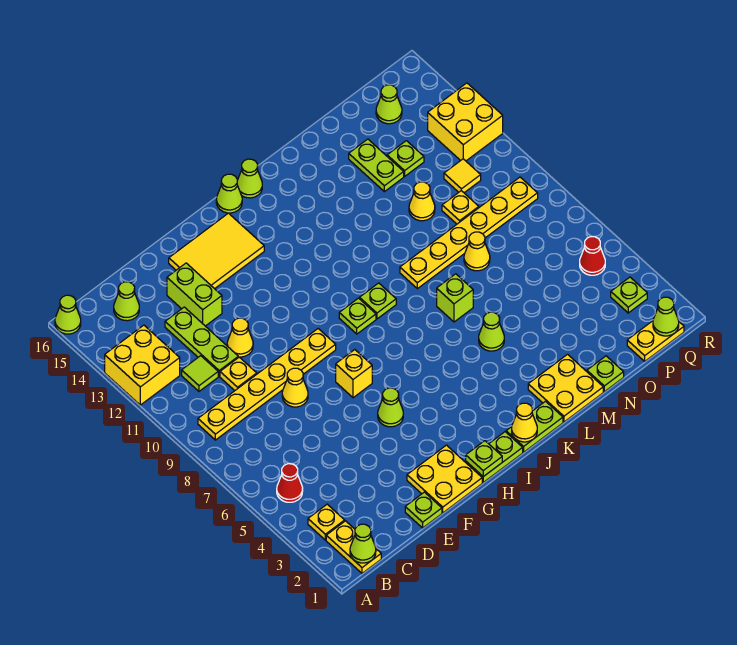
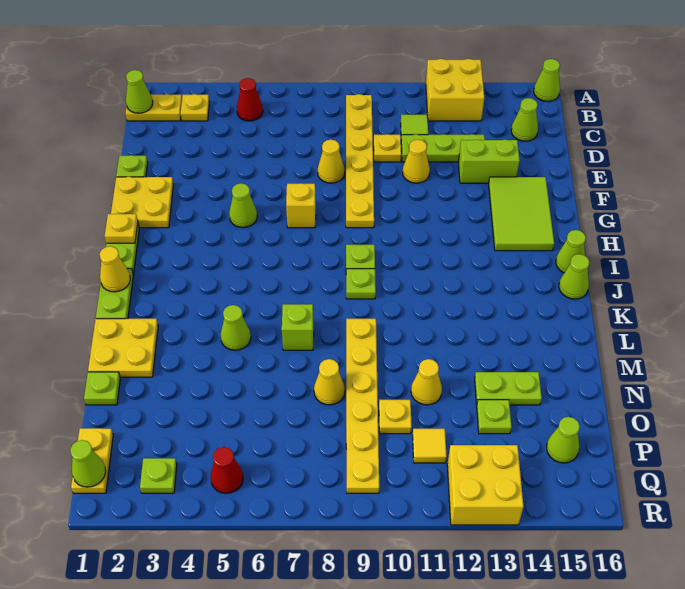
yellow 2x3 tile [169,213,264,289] -> lime 2x3 tile [489,177,554,251]
lime 1x1 plate [466,441,502,477] -> yellow 1x1 plate [105,214,138,243]

